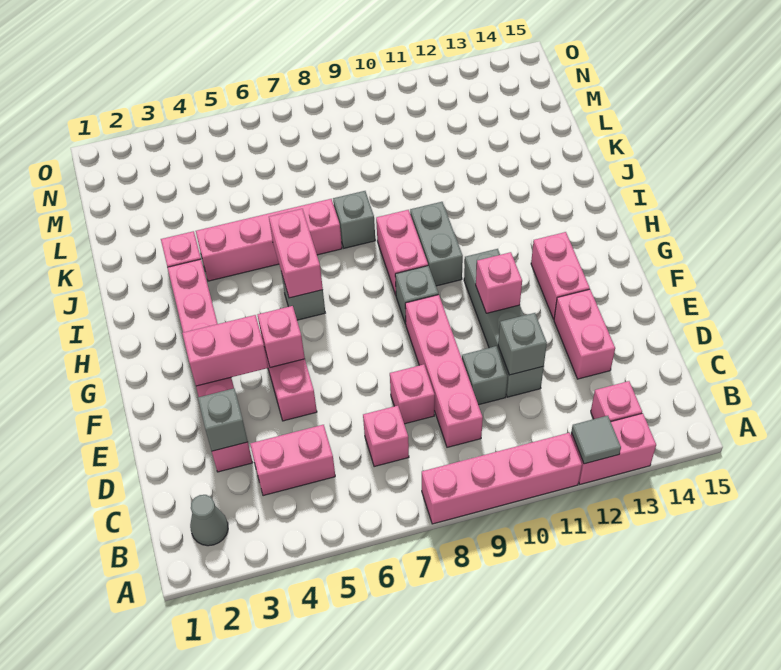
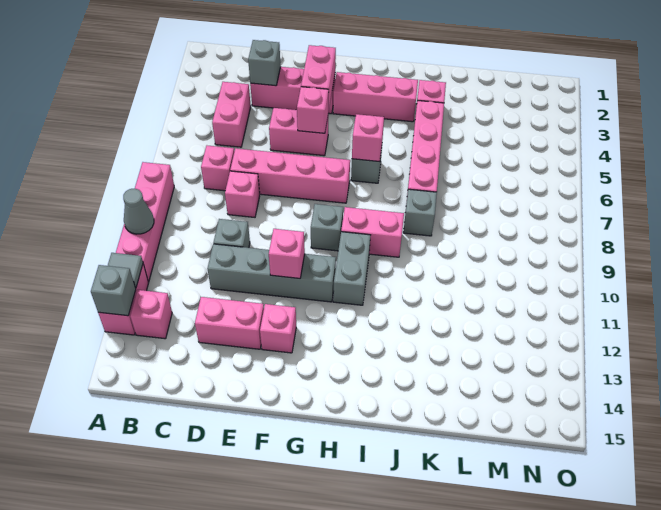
grey 1x1 cone [190,495,228,546] -> grey 1x1 cone moved to [123,188,154,234]
pink 1x4 brick [405,295,483,447] -> pink 1x4 brick moved to [230,148,350,203]
grey 1x1 brick [498,313,547,375] -> grey 1x1 brick moved to [91,265,136,316]
pink 1x2 brick [531,232,590,319] -> pink 1x1 brick [260,304,296,353]
pink 1x2 brick [269,209,323,298] -> pink 1x1 brick [352,114,384,162]
grey 1x2 brick [410,202,463,286] -> grey 1x2 brick turned to [333,232,370,305]

